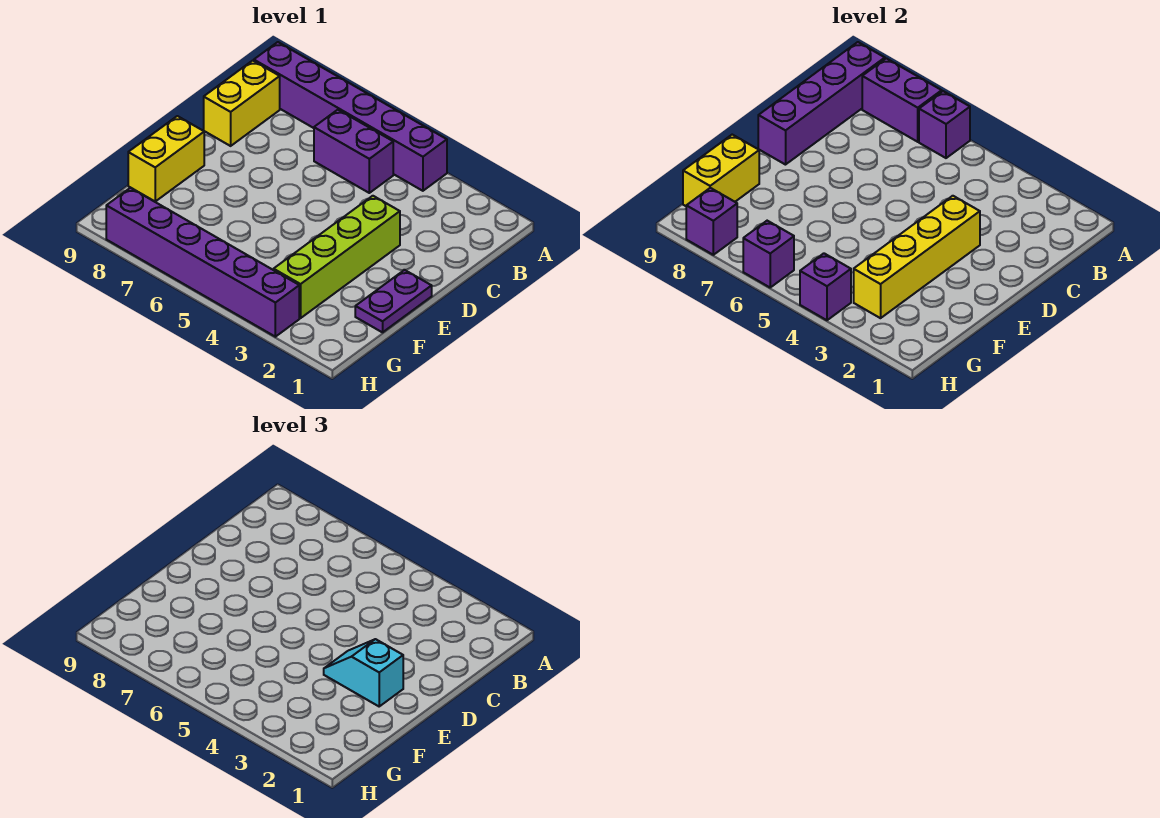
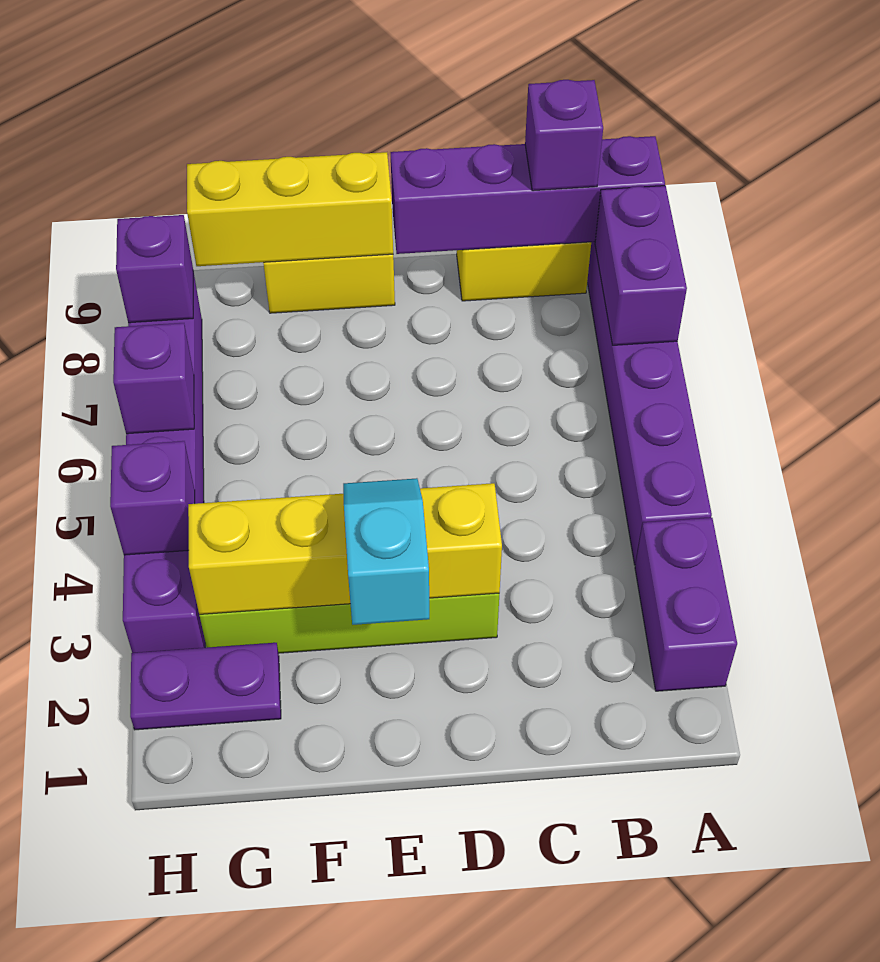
purple 1x1 brick [919,91,970,158] -> purple 1x1 brick moved to [525,80,603,191]
purple 1x2 brick [314,110,393,193] -> purple 1x2 brick moved to [635,518,737,691]
purple 1x2 plate [355,270,432,332] -> purple 1x2 plate moved to [130,643,281,730]
yellow 1x2 brick [683,135,759,206] -> yellow 1x3 brick [187,152,393,266]

